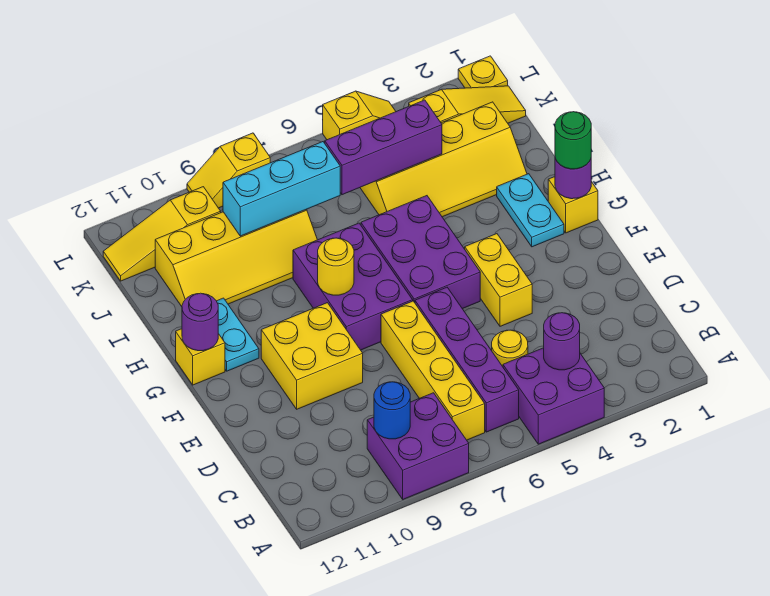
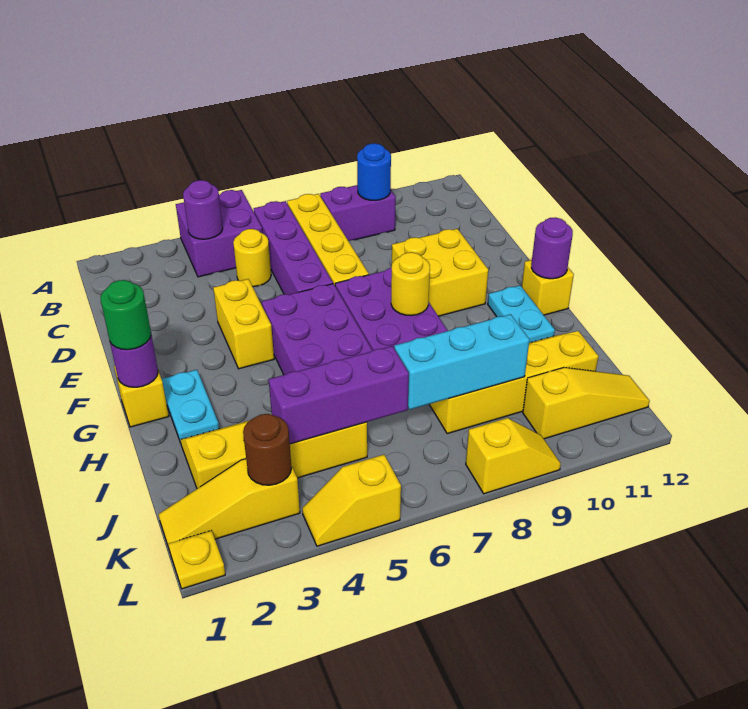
purple 2x2 brick [367,393,469,499] -> purple 1x2 brick [320,185,396,241]
none -> brown 1x1 round brick [243,414,291,485]

